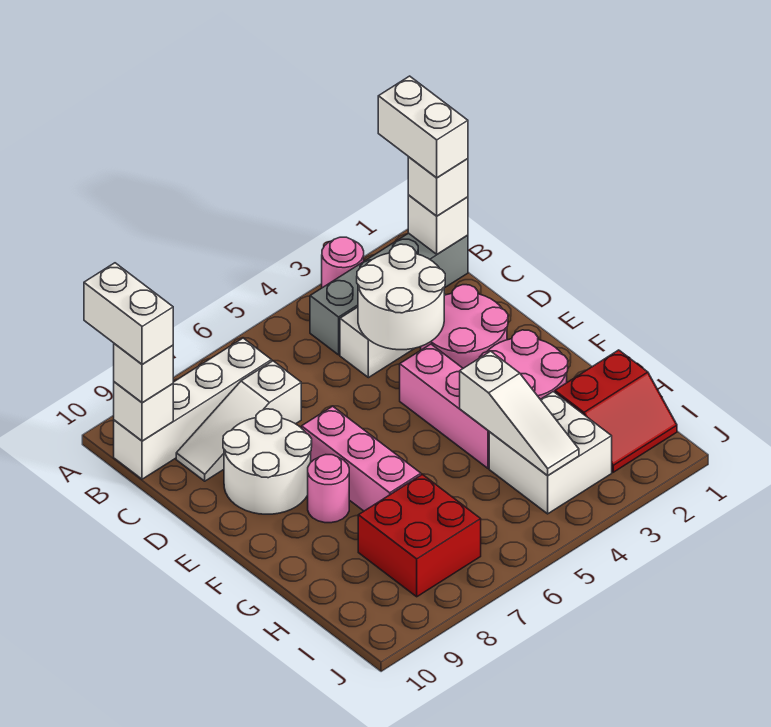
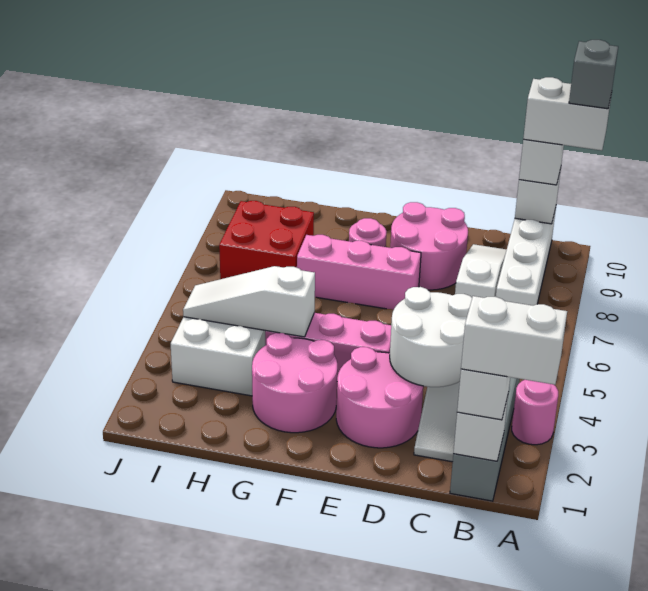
none -> grey 1x1 brick [569,40,618,109]
white 2x2 round brick [223,409,312,514] -> pink 2x2 round brick [390,202,468,290]
red 2x2 slope [555,350,677,472] -> none

